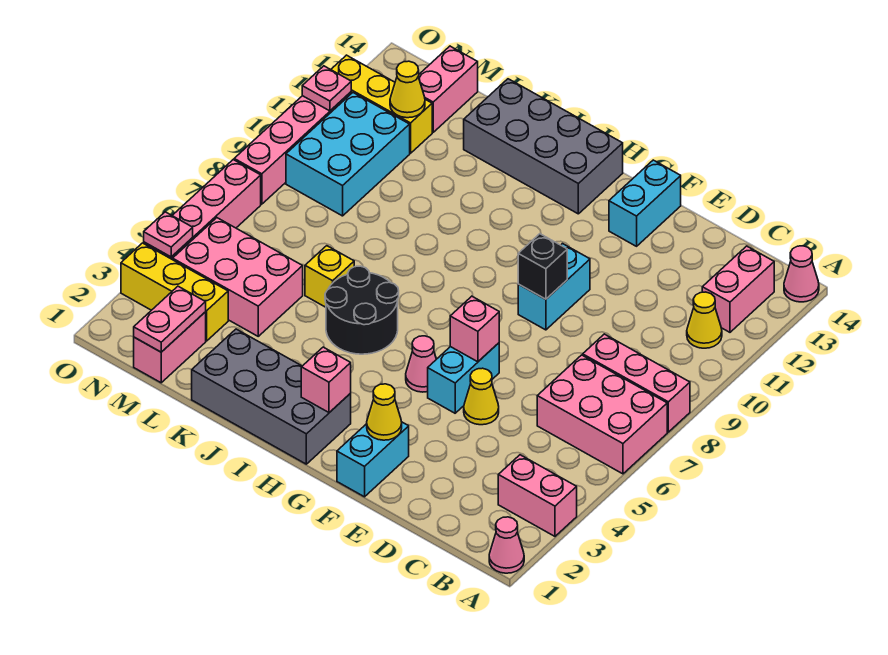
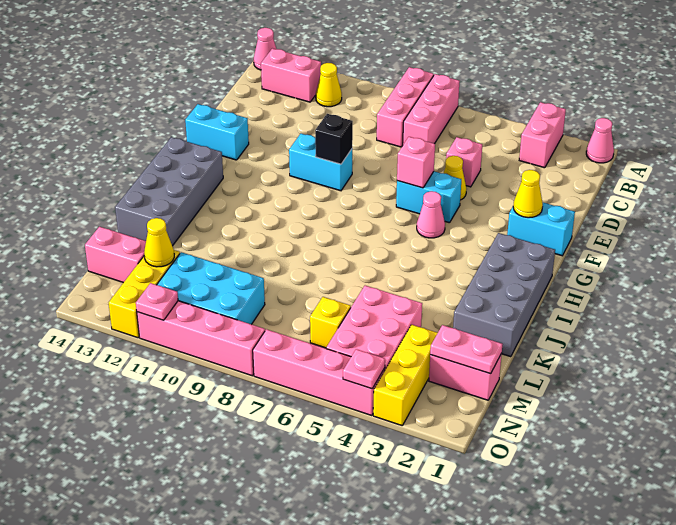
pink 2x3 brick [537,355,667,474] -> pink 1x3 brick [403,74,460,145]
pink 1x1 brick [301,347,351,413] -> pink 1x1 brick moved to [446,137,482,187]
black 2x2 round brick [325,266,399,354] -> none
yellow 1x1 brick [305,246,354,307] -> yellow 1x1 brick moved to [310,297,351,348]

